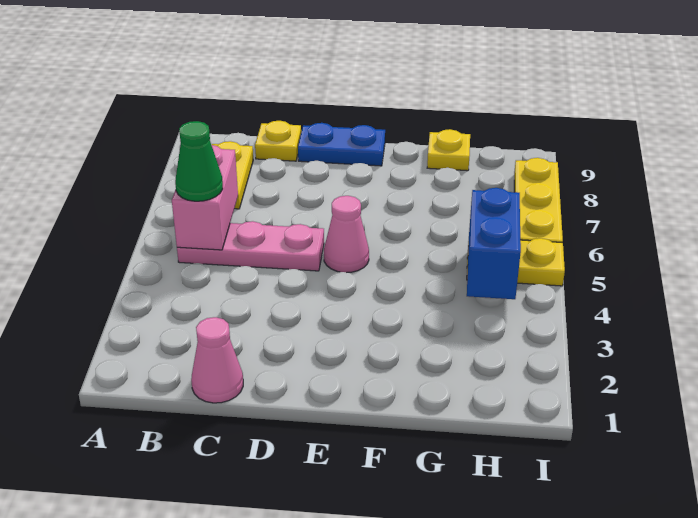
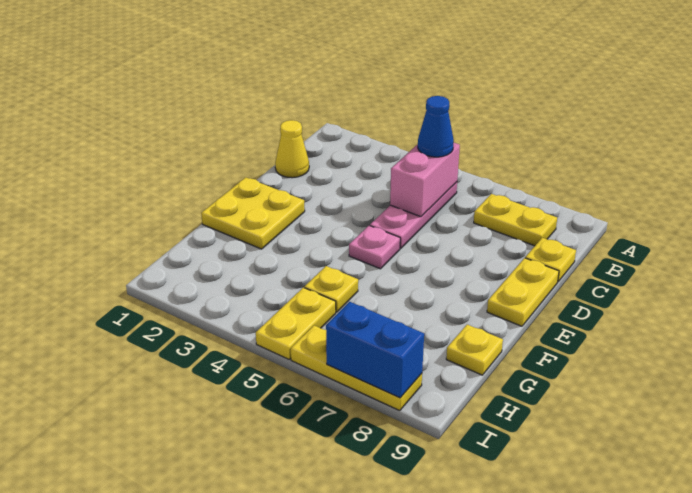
pink 1x2 brick [172,145,238,250] -> pink 1x2 brick turned to [390,143,460,217]
green 1x1 cone [175,121,223,201] -> blue 1x1 cone [418,96,454,157]
pink 1x1 cone [191,317,243,403] -> yellow 1x1 cone [275,120,309,178]
blue 1x2 plate [298,123,385,166] -> yellow 1x2 plate [487,258,559,326]
none -> yellow 2x2 plate [201,177,305,249]
pink 1x1 cone [324,196,369,273] -> pink 1x1 plate [349,226,400,269]
none -> yellow 1x1 plate [304,266,358,312]
blue 1x2 brick [467,188,521,299] -> blue 1x2 brick moved to [326,302,424,398]

